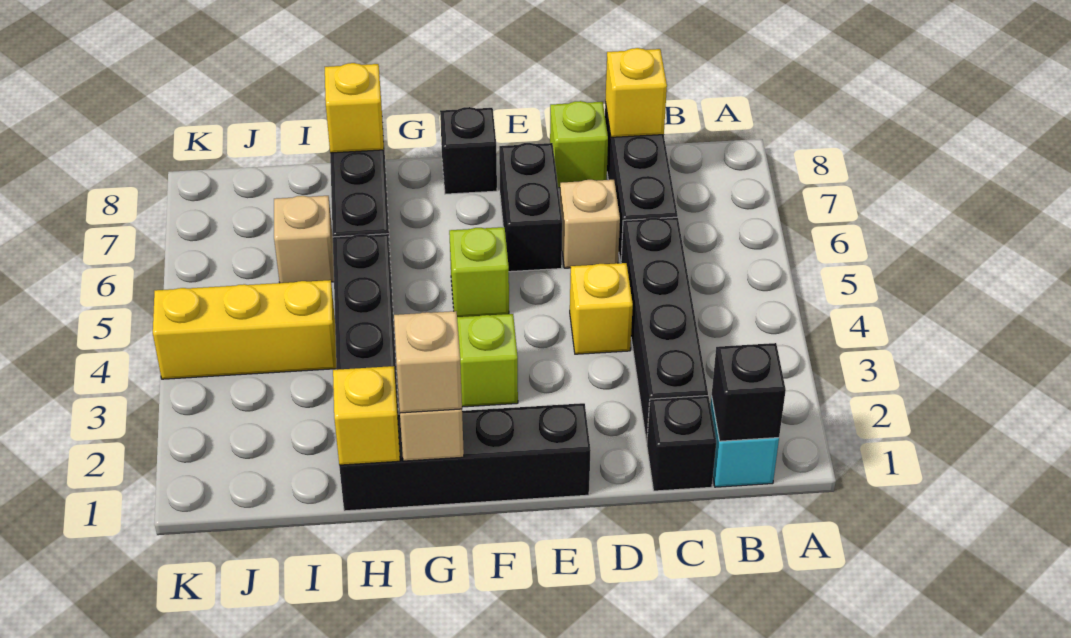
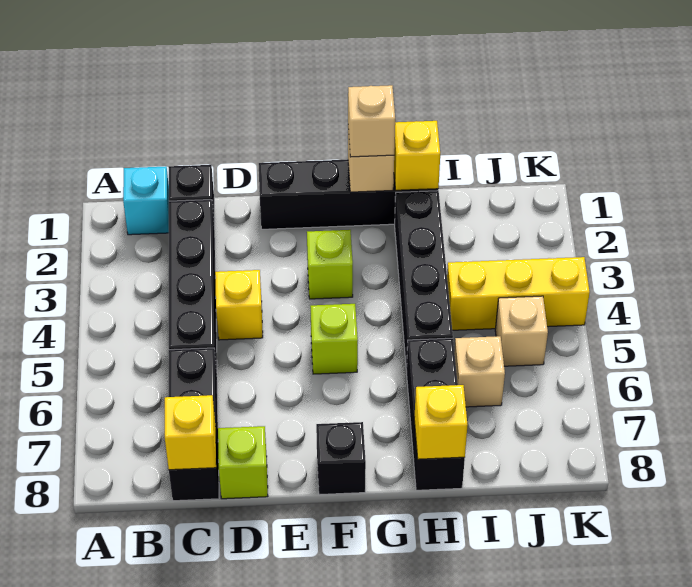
black 1x1 brick [712,343,786,441] -> none
tan 1x1 brick [560,180,620,268] -> tan 1x1 brick moved to [495,296,548,366]
black 1x2 brick [499,143,562,272] -> none

